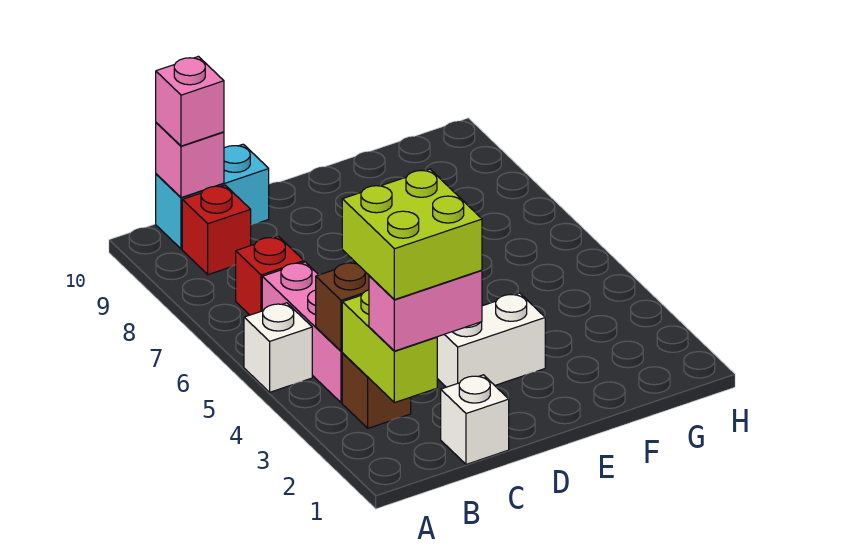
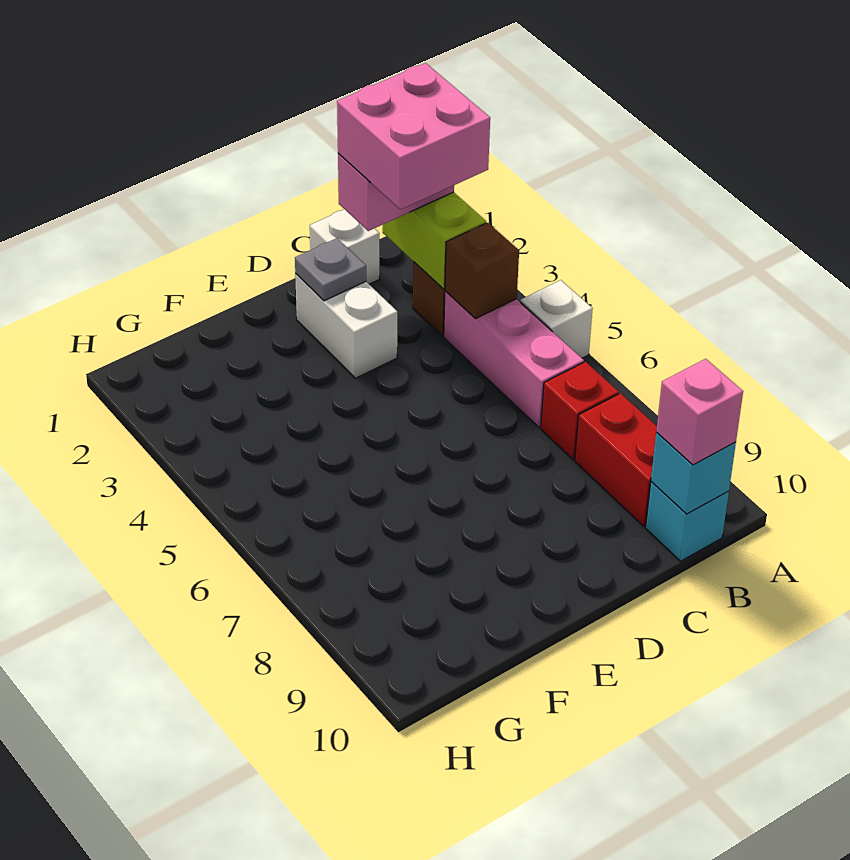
lime 2x2 brick [342,169,482,300] -> pink 2x2 brick [337,63,490,210]
red 1x1 brick [182,185,251,275] -> red 1x2 brick [575,393,657,526]
cyan 1x2 brick [156,144,269,249] -> cyan 1x1 brick [646,482,729,561]
pink 1x1 brick [156,123,224,198] -> cyan 1x1 brick [651,433,736,514]
none -> grey 1x1 plate [295,238,366,301]
white 1x2 brick [437,293,545,387] -> white 1x2 brick turned to [295,274,397,378]

